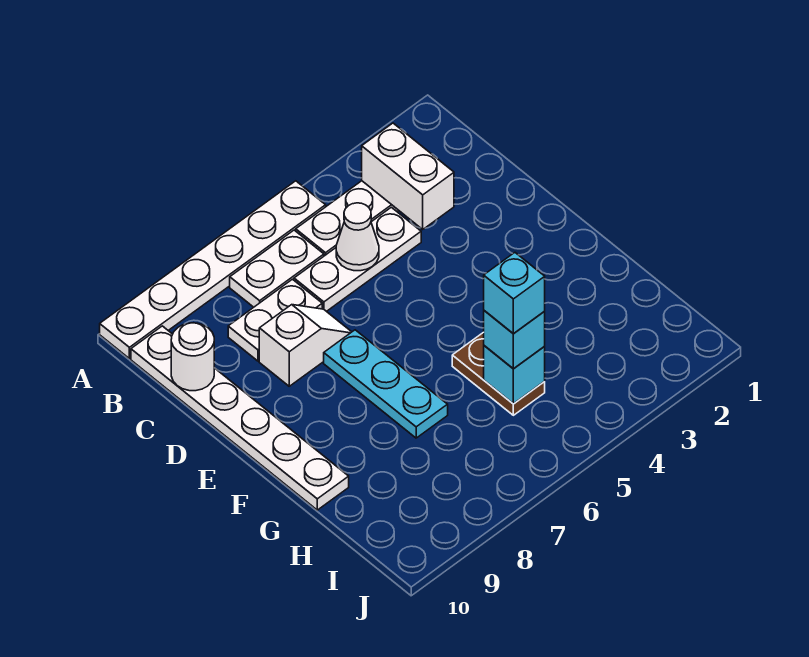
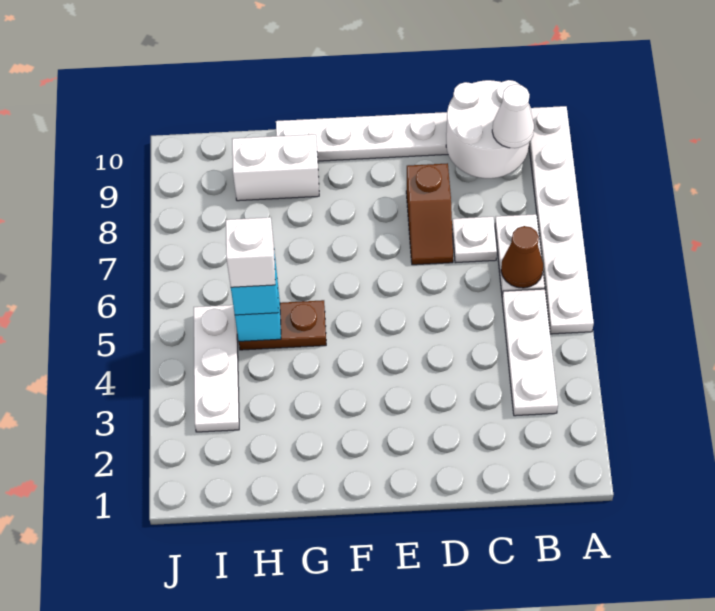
white 1x2 brick [362,123,454,229] -> white 1x2 brick moved to [232,134,319,201]
none -> brown 1x1 cone [501,226,543,288]
white 1x3 plate [294,207,421,311] -> white 1x3 plate moved to [194,305,239,432]
white 1x1 cone [336,203,379,271] -> white 1x1 cone moved to [492,84,534,148]
white 1x2 plate [228,279,322,361] -> white 1x1 plate [452,217,497,263]
white 1x1 round brick [171,323,214,391] -> white 2x2 round brick [446,80,532,178]
white 1x2 slope [259,305,351,386] -> brown 1x2 slope [406,163,453,265]
cyan 1x3 plate [324,330,448,438] -> none
cyan 1x1 brick [484,253,545,334] -> white 1x1 brick [226,217,275,287]

